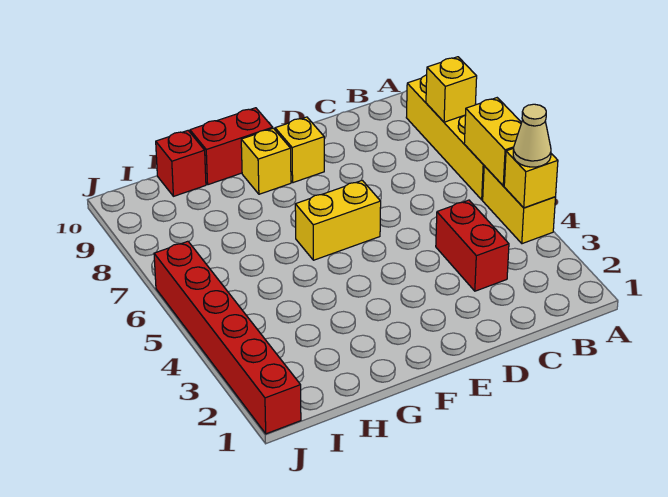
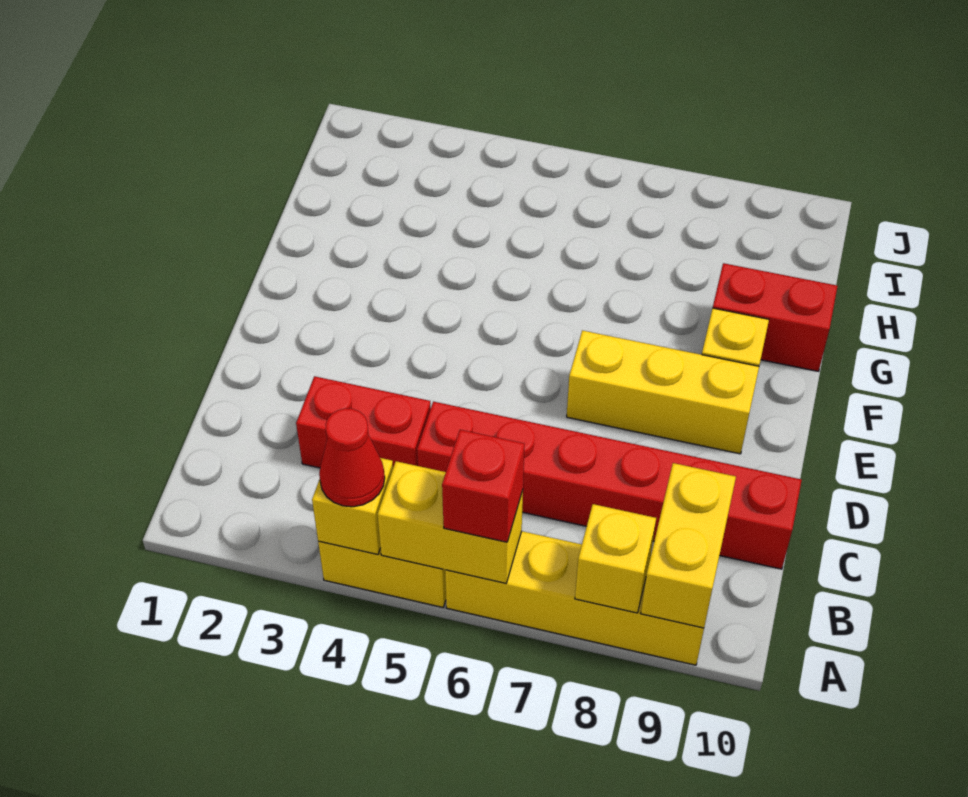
tan 1x1 cone [513,104,551,167] -> red 1x1 cone [319,408,385,507]
yellow 1x2 brick [295,180,381,260] -> yellow 1x2 brick moved to [641,463,736,628]
yellow 1x1 brick [275,117,324,183] -> yellow 1x3 brick [567,330,759,454]
red 1x2 brick [190,108,273,185] -> red 1x2 brick turned to [713,263,837,371]
red 1x1 brick [156,131,206,196] -> red 1x1 brick moved to [442,430,524,542]
red 1x6 brick [154,241,301,434] -> red 1x6 brick moved to [417,402,802,569]

